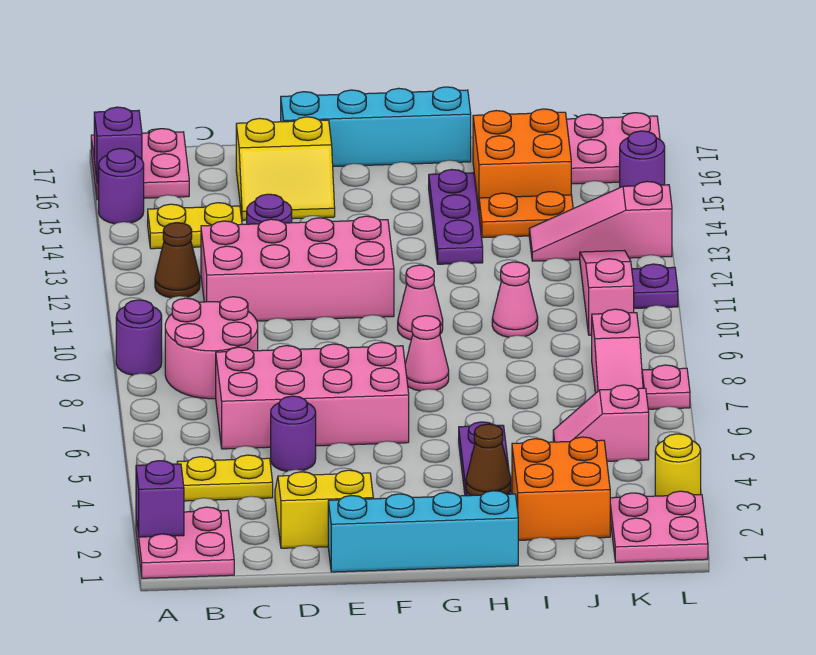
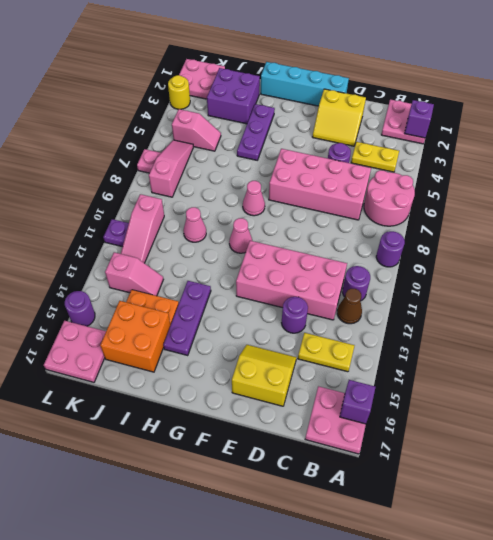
purple 1x1 round brick [99,148,144,224] -> purple 1x1 round brick moved to [343,266,370,301]
pink 2x2 round brick [165,297,258,399] -> pink 2x2 round brick moved to [364,170,415,226]
cyan 1x4 brick [281,87,471,167] -> none
brown 1x1 cone [466,424,511,495] -> none
orange 2x2 brick [512,437,610,540] -> purple 2x2 brick [207,68,260,124]
pink 1x3 slope [529,181,672,261] -> pink 1x2 slope [105,252,163,296]

